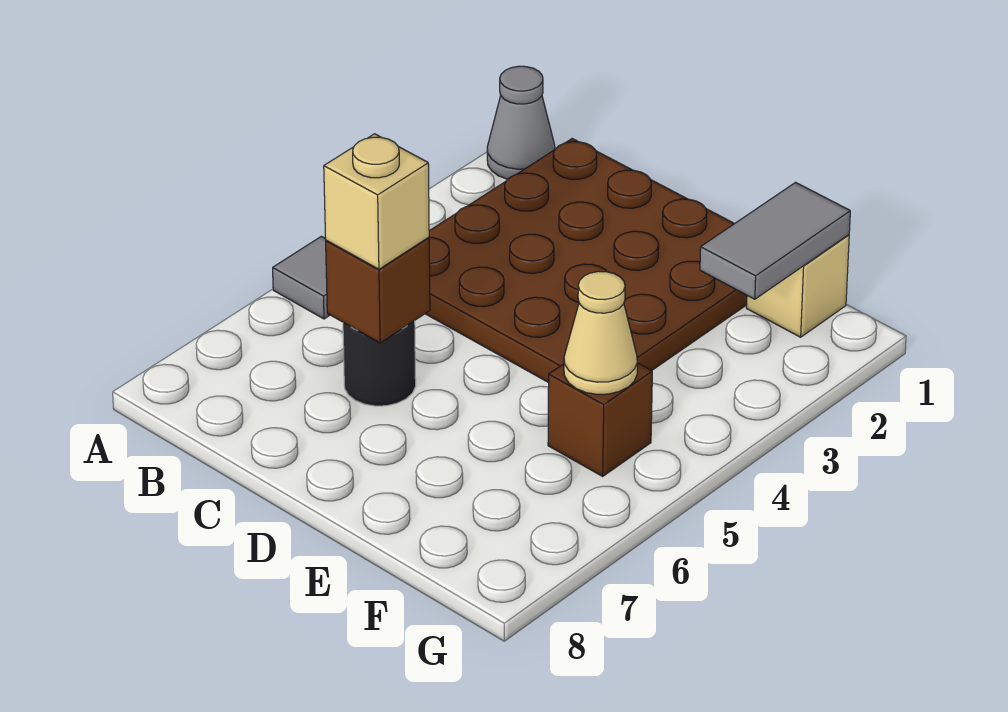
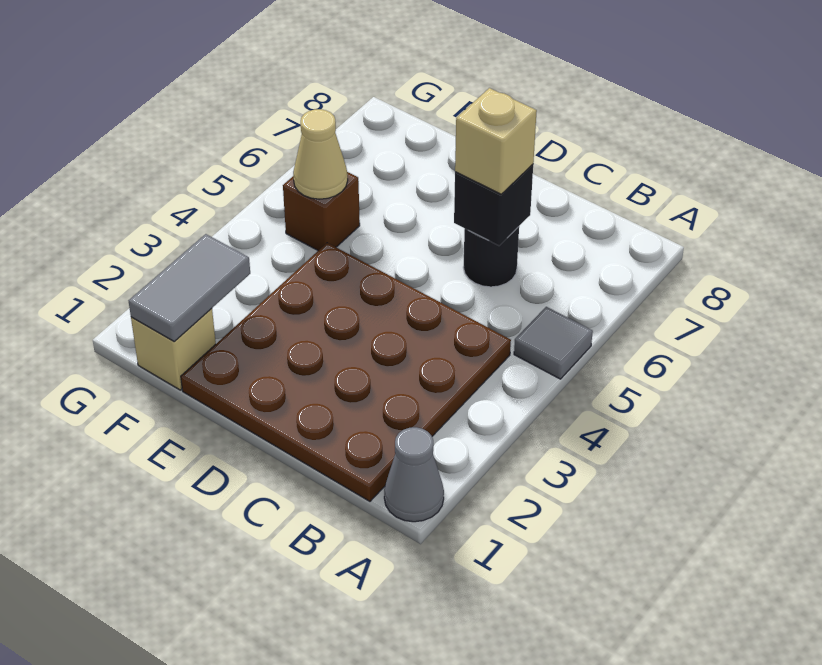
brown 1x1 brick [326,237,430,343] -> black 1x1 brick [454,164,533,246]

